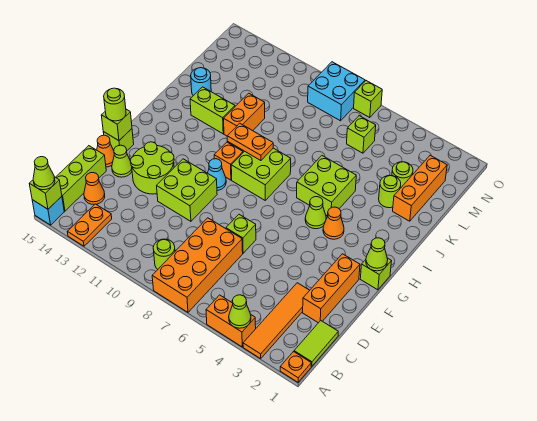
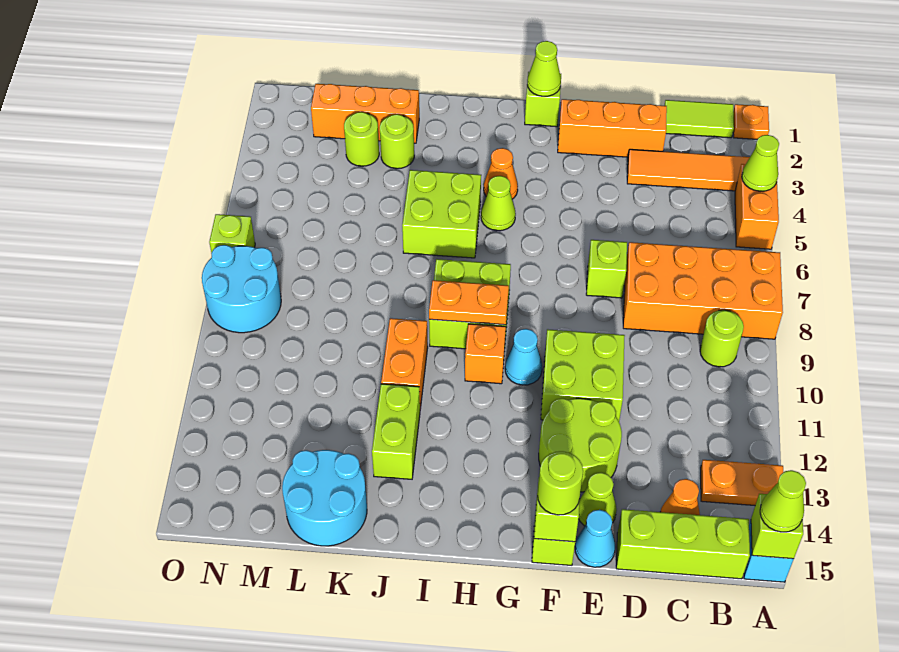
orange 1x1 cone [97,135,114,167] -> cyan 1x1 cone [575,510,616,567]
orange 1x2 plate [227,123,273,161] -> orange 1x2 plate turned to [429,280,509,325]
orange 1x2 brick [224,93,265,136] -> orange 1x2 brick turned to [381,318,428,409]
cyan 1x1 round brick [191,68,211,96] -> cyan 2x2 round brick [282,450,367,546]
lime 1x1 brick [347,116,376,153] -> none
cyan 2x2 brick [308,62,365,121] -> cyan 2x2 round brick [202,245,281,333]

